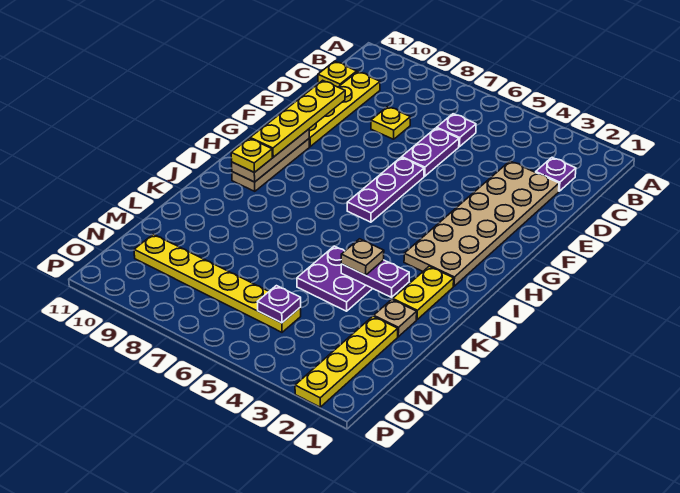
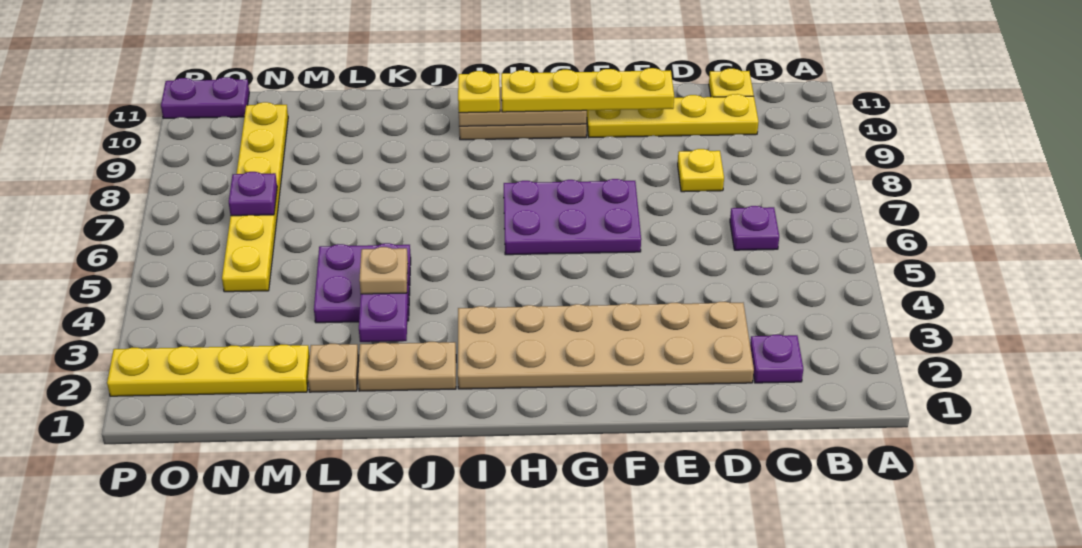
purple 1x2 plate [402,128,459,176] -> purple 1x2 plate moved to [161,77,249,118]
purple 1x3 plate [347,157,424,222] -> purple 2x3 plate [504,179,641,255]
yellow 1x2 plate [393,266,454,319] -> tan 1x2 plate [358,342,456,391]
purple 1x1 plate [258,286,301,323] -> purple 1x1 plate moved to [229,172,277,216]

